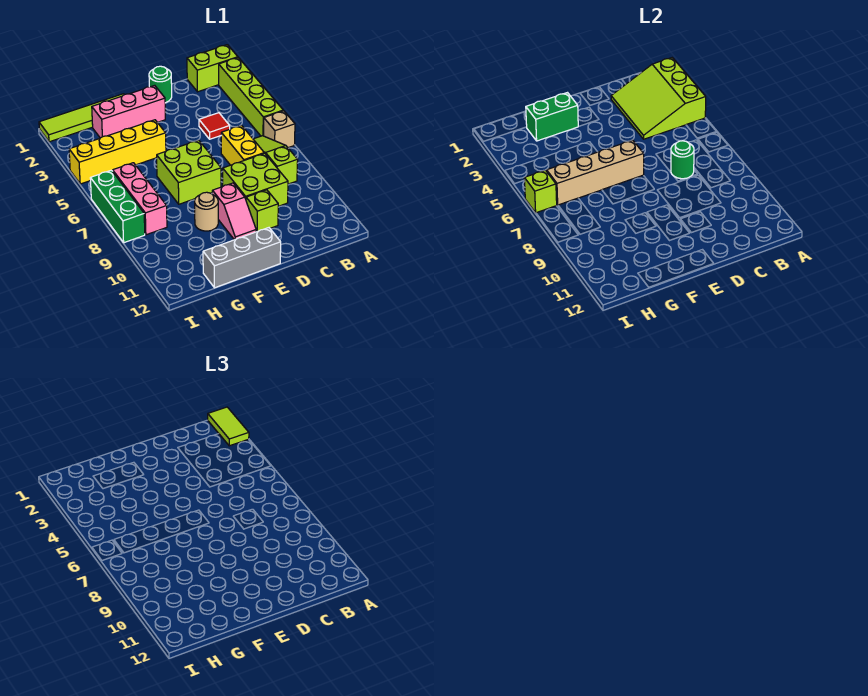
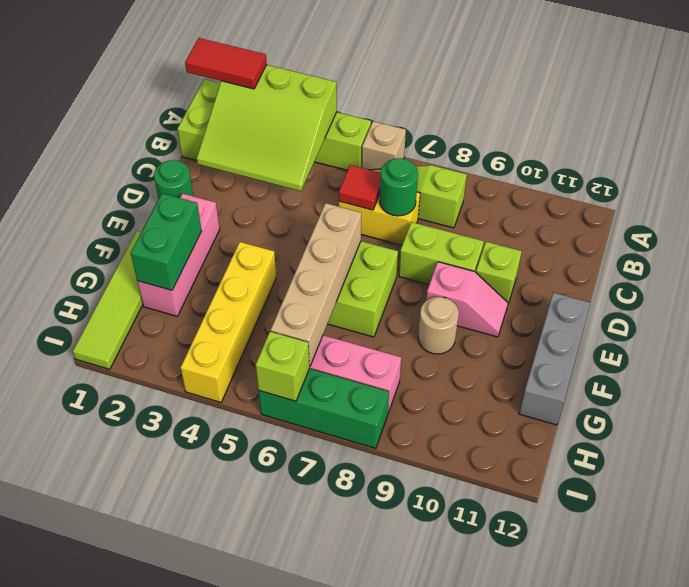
lime 1x2 tile [208,407,249,446] -> red 1x2 tile [185,38,267,89]
red 1x1 tile [199,113,230,139] -> red 1x1 tile moved to [339,165,381,210]
lime 2x2 brick [223,153,288,206] -> lime 1x2 brick [399,222,484,285]

